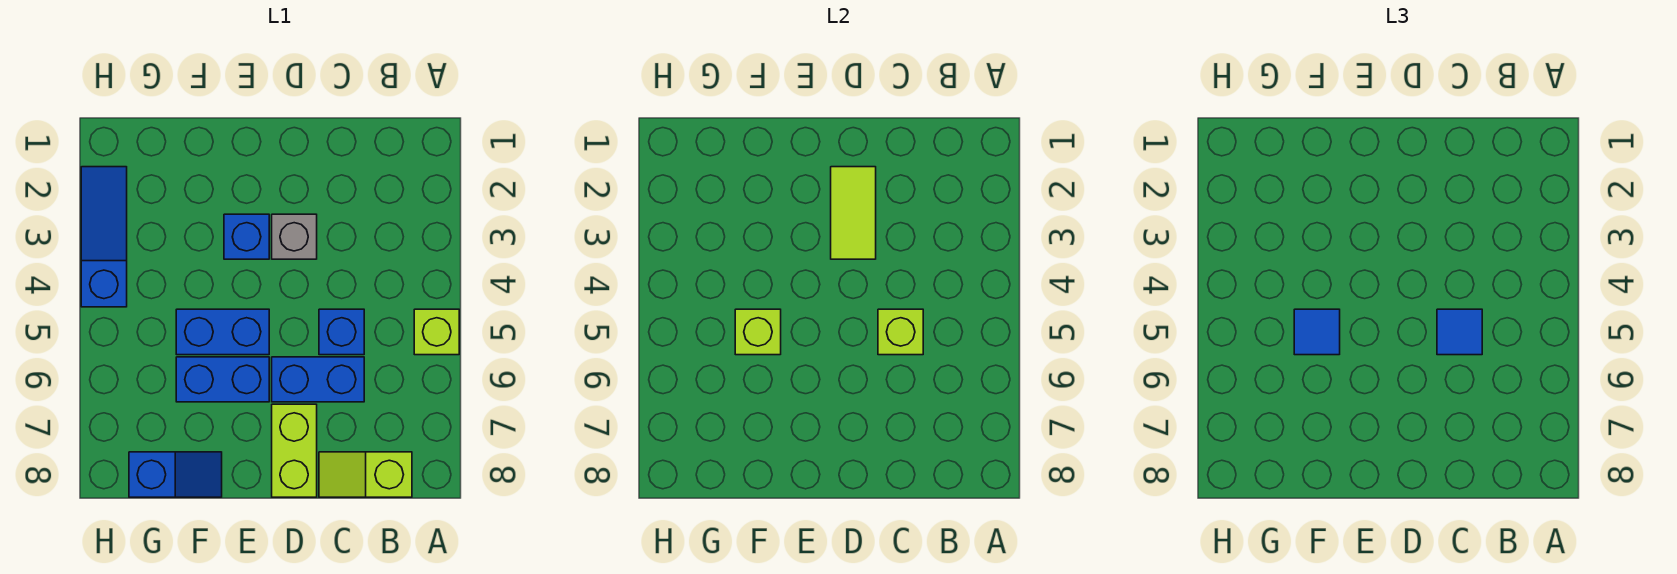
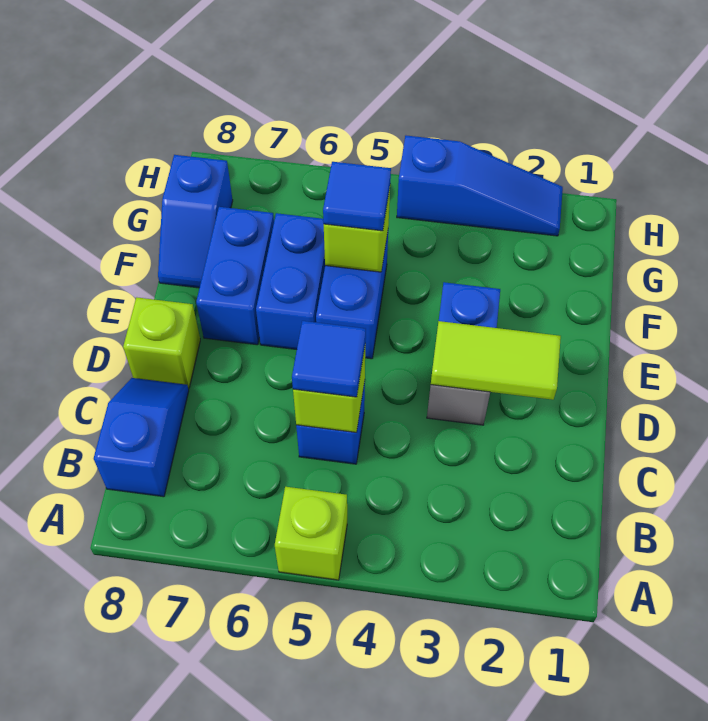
lime 1x2 slope [319,452,412,497] -> blue 1x2 slope [94,378,189,497]
blue 1x2 brick [272,357,364,402] -> blue 1x2 brick moved to [196,207,274,345]
lime 1x2 brick [272,404,317,497] -> lime 1x1 brick [123,297,200,388]

